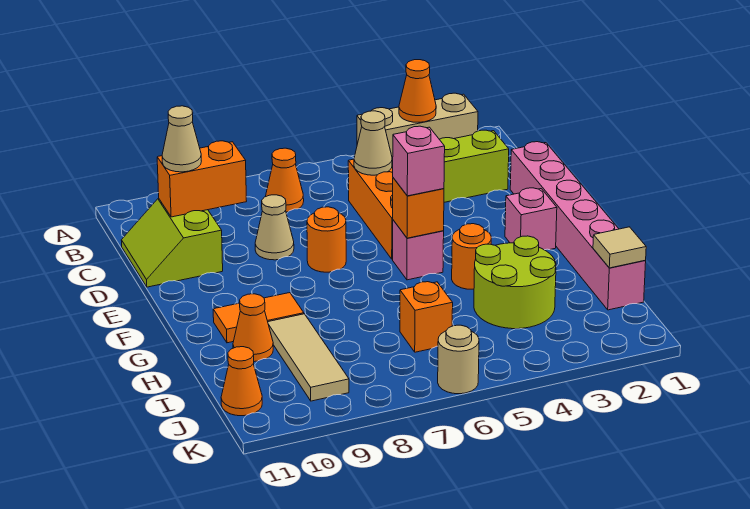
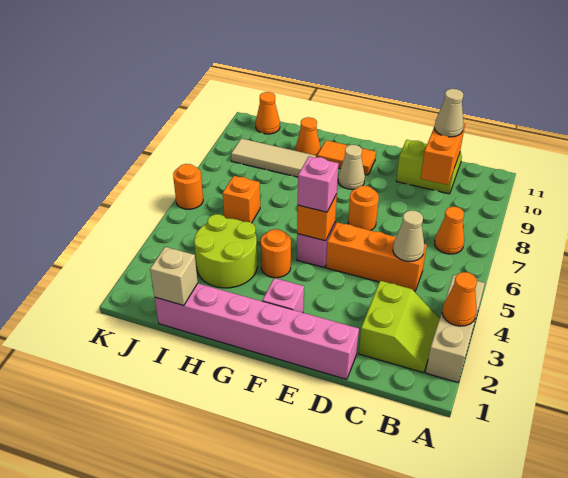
tan 1x1 cone [255,195,294,260] -> tan 1x1 cone moved to [338,145,365,189]
orange 1x2 tile [213,293,304,343] -> orange 1x2 tile turned to [317,140,376,175]
tan 1x1 tile [593,227,646,268] -> tan 1x1 brick [150,247,198,306]
tan 1x1 round brick [438,325,479,394] -> orange 1x1 round brick [173,164,203,209]

